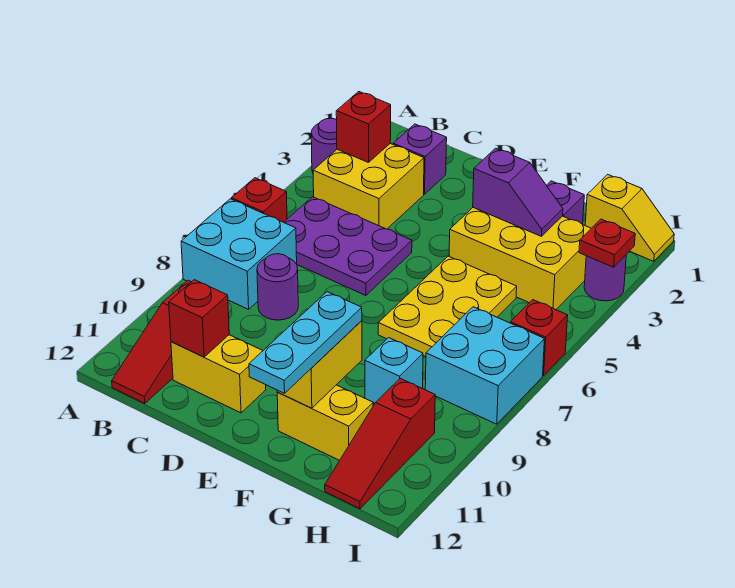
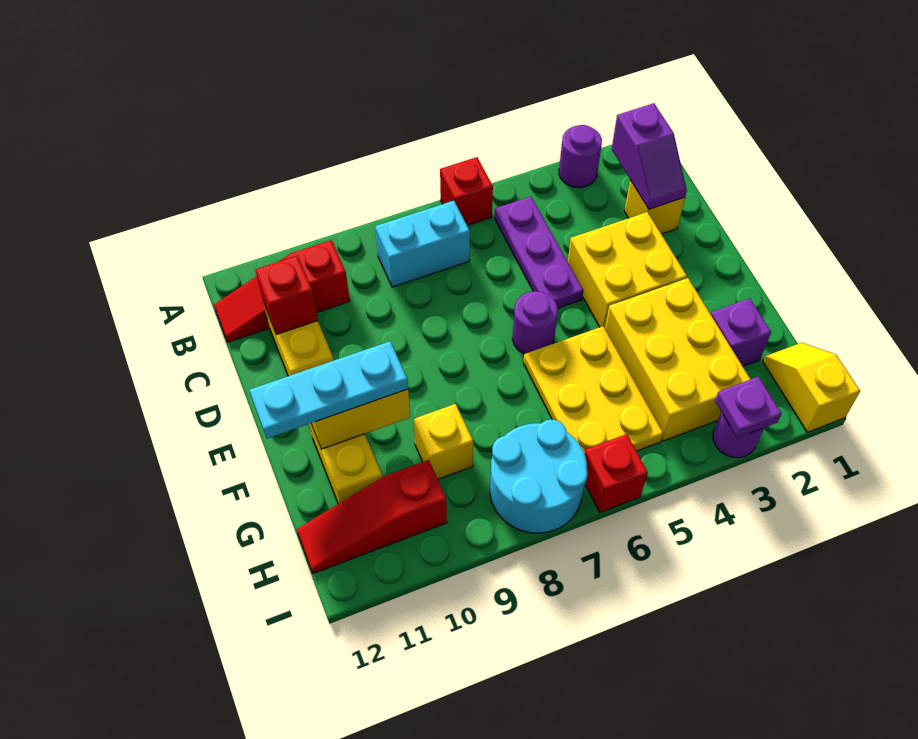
cyan 2x2 brick [181,199,297,309] -> cyan 1x2 brick [375,201,470,287]
yellow 2x2 brick [313,144,424,229] -> yellow 2x2 brick moved to [568,212,687,328]
red 1x1 brick [336,92,391,163] -> none
purple 2x3 plate [284,197,412,295] -> purple 1x3 plate [494,197,584,308]
purple 1x1 brick [393,124,447,194] -> yellow 1x1 brick [624,180,685,234]
purple 1x1 round brick [257,254,298,320] -> purple 1x1 round brick moved to [512,291,558,354]
purple 1x2 slope [473,148,563,236] -> purple 1x2 slope moved to [612,103,687,209]
yellow 2x3 plate [378,256,517,357] -> yellow 2x3 plate turned to [523,326,663,453]
cyan 1x1 brick [365,338,423,403] -> yellow 1x1 brick [413,404,473,479]
yellow 1x2 slope [585,174,674,261] -> yellow 1x2 slope turned to [763,343,860,432]
cyan 2x2 brick [425,307,544,424] -> cyan 2x2 round brick [490,419,588,533]
red 1x1 plate [579,219,635,267] -> purple 1x1 plate [715,377,782,438]

